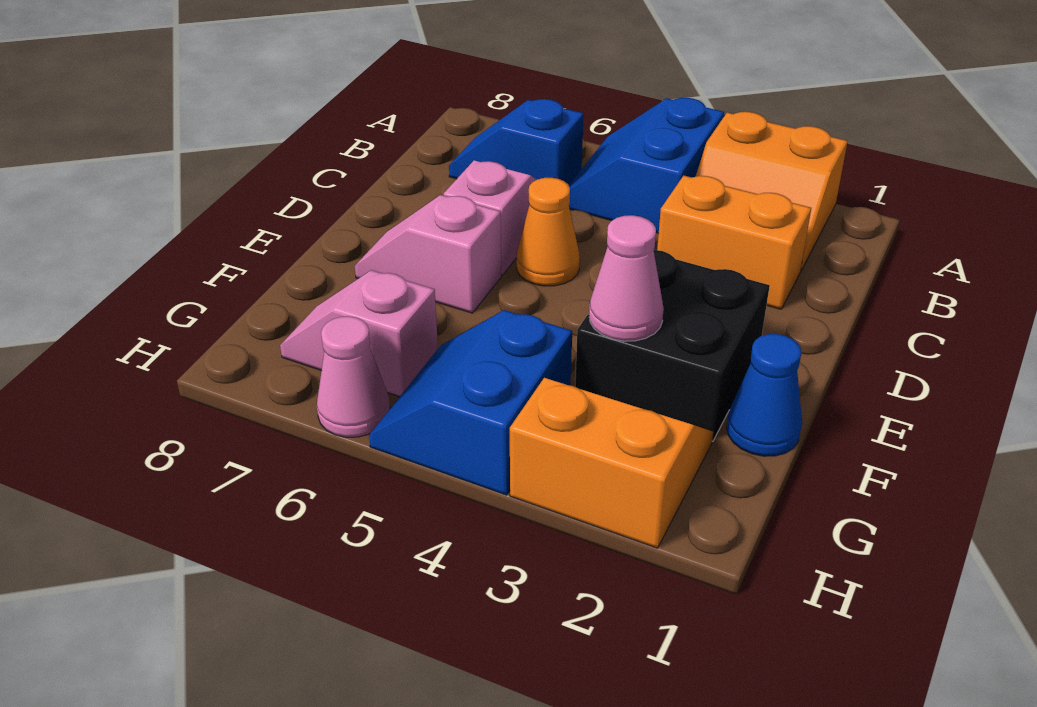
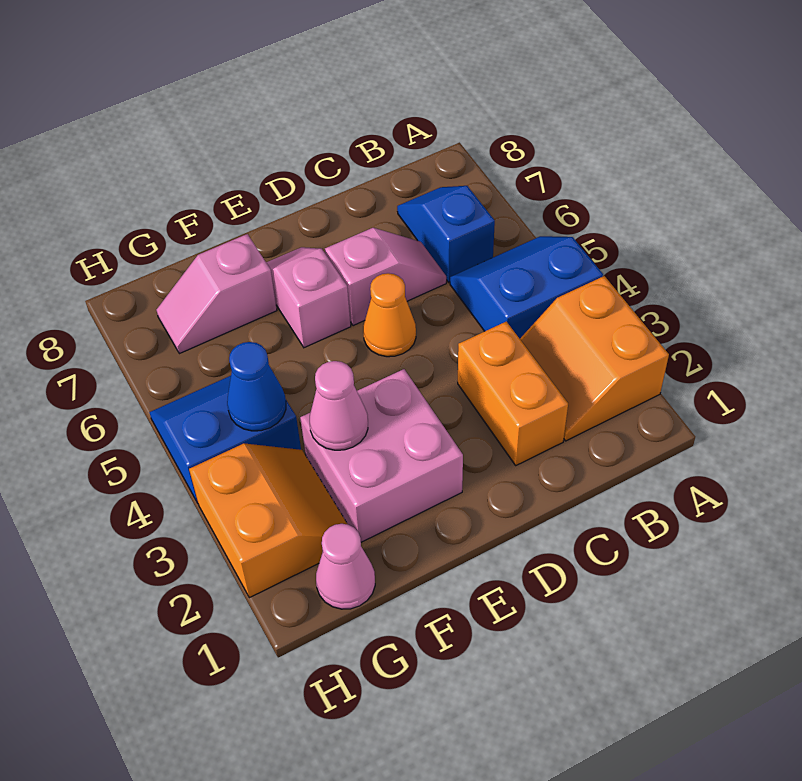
black 2x2 brick [575,250,770,441] -> pink 2x2 brick [300,369,463,542]
blue 1x1 cone [727,334,802,456] -> blue 1x1 cone moved to [227,342,286,431]
pink 1x2 slope [280,270,438,397] -> pink 1x2 slope turned to [156,234,277,354]
pink 1x1 cone [317,316,390,437] -> pink 1x1 cone moved to [316,524,375,609]

